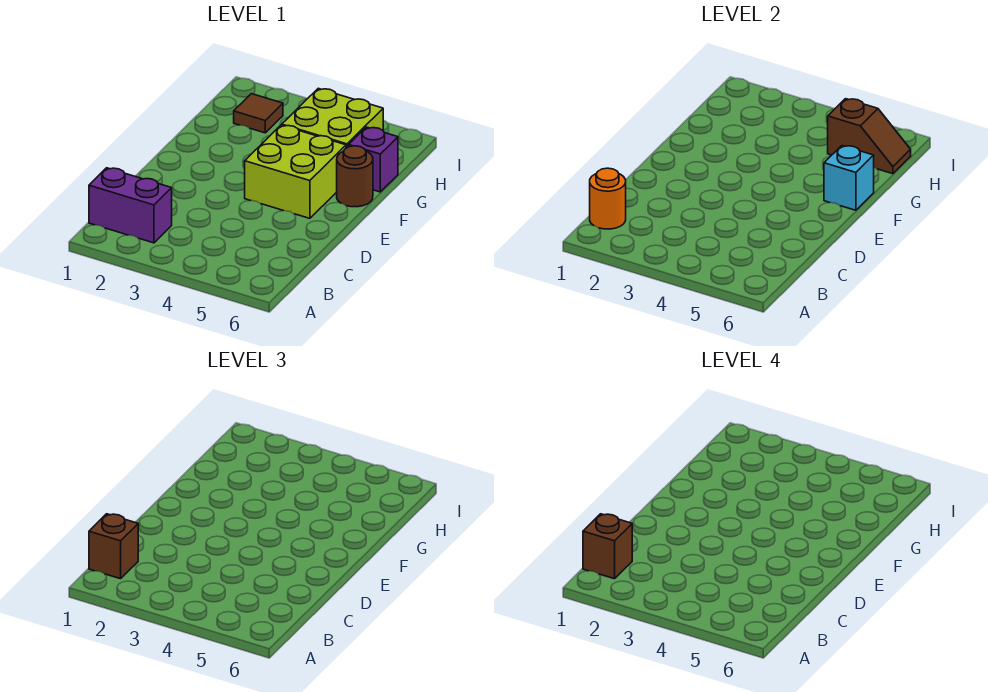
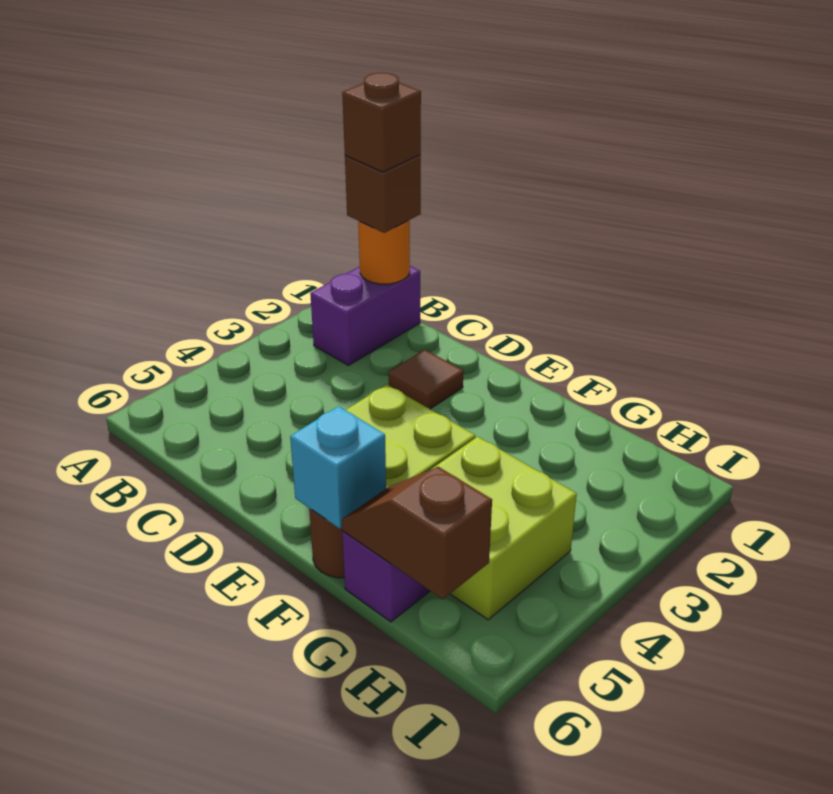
brown 1x1 tile [234,94,283,133] -> brown 1x1 tile moved to [389,350,463,409]
brown 1x2 slope [828,99,911,174] -> brown 1x2 slope turned to [342,467,492,599]

